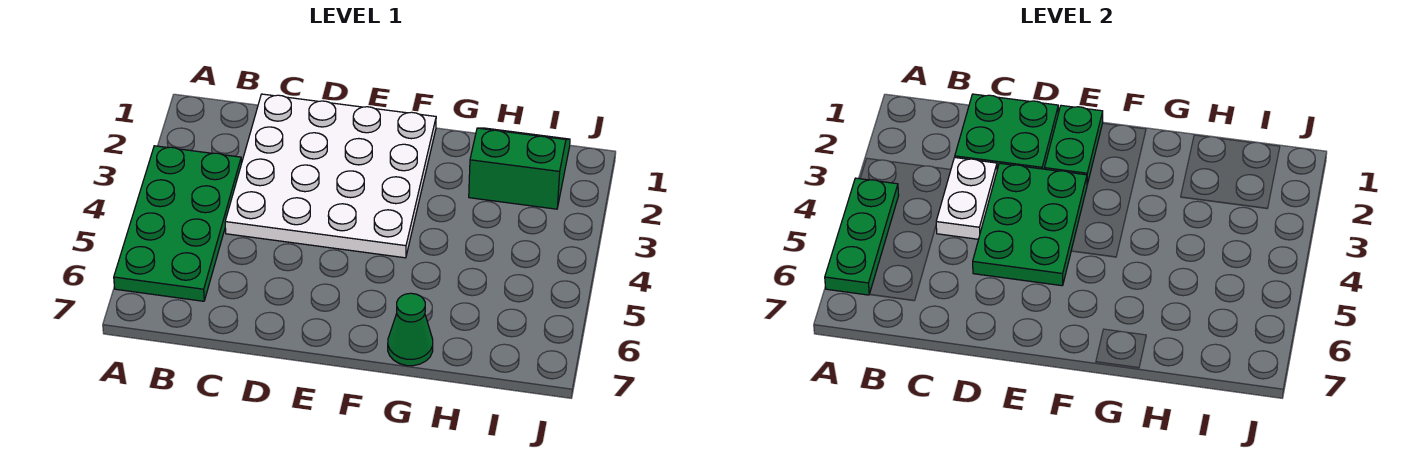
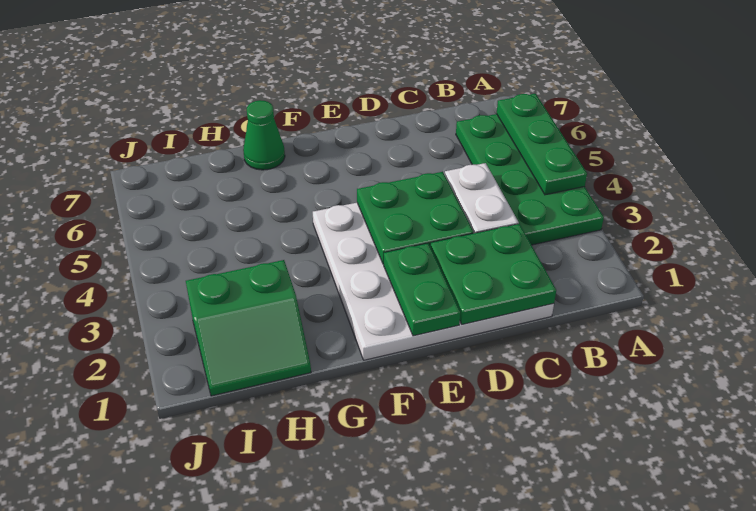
green 2x3 plate [973,163,1087,286] -> green 2x2 plate [357,172,473,264]

